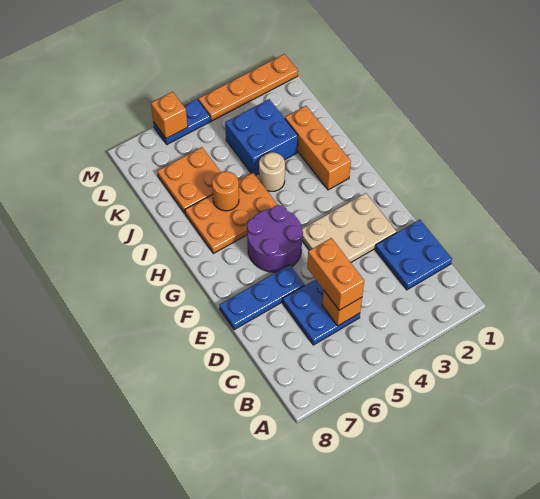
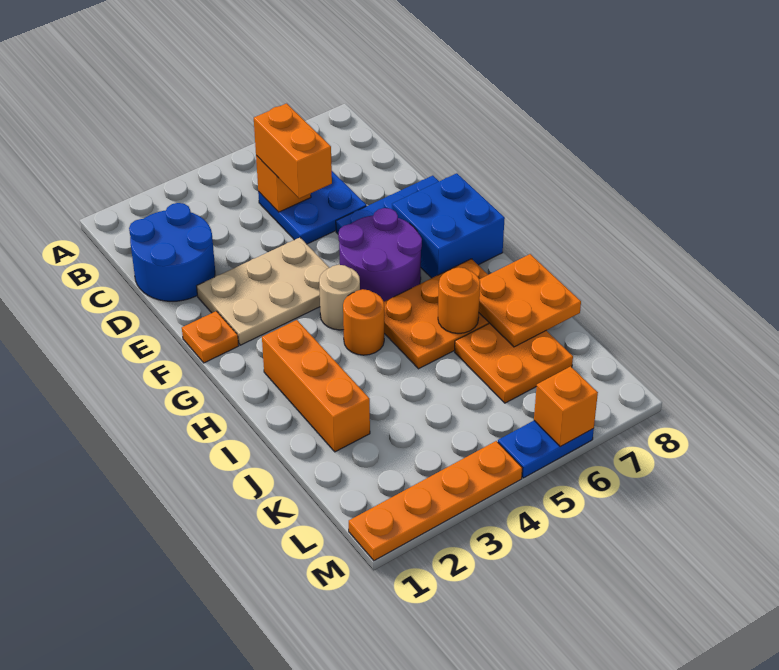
blue 2x2 plate [375,220,452,290] -> blue 2x2 round brick [129,203,215,301]
none -> orange 1x1 plate [182,311,239,363]
none -> orange 1x1 round brick [343,289,384,355]
tan 1x1 round brick [259,152,285,191] -> tan 1x1 round brick moved to [319,265,360,330]
none -> orange 2x2 plate [479,254,581,347]
blue 2x2 brick [225,99,298,175] -> blue 2x2 brick moved to [392,173,505,278]

